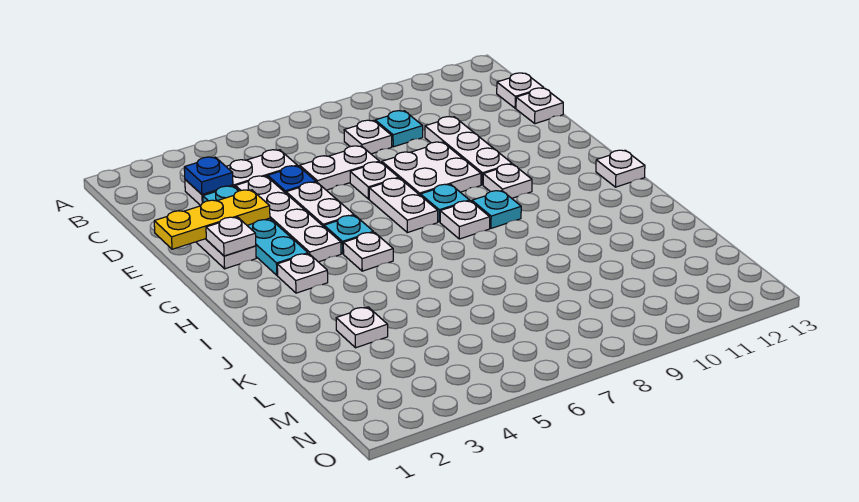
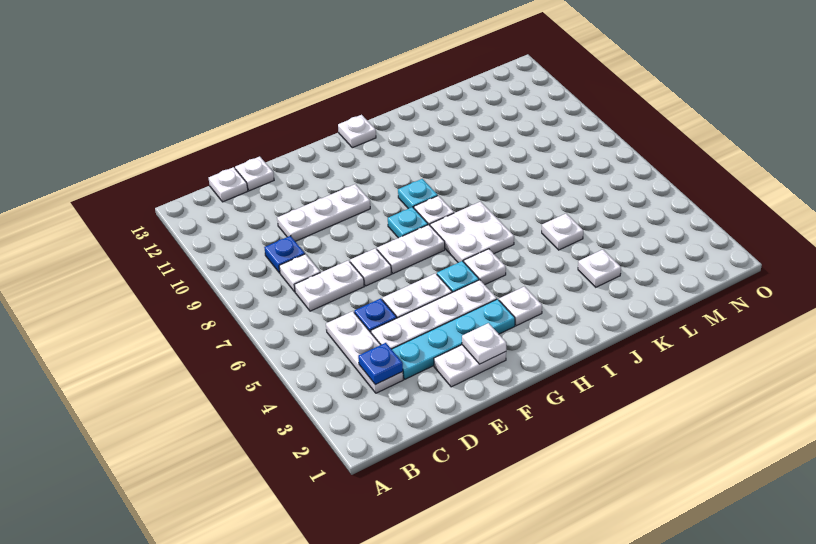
cyan 1x1 plate [375,111,423,147] -> blue 1x1 plate [264,236,305,273]
white 1x2 plate [300,146,379,190] -> white 1x2 plate turned to [295,260,364,311]
yellow 1x3 plate [154,190,270,249] -> none
white 2x2 plate [382,142,481,196] -> white 2x2 plate moved to [430,202,514,263]
white 1x1 plate [483,164,532,198] -> white 1x1 plate moved to [542,214,583,250]

